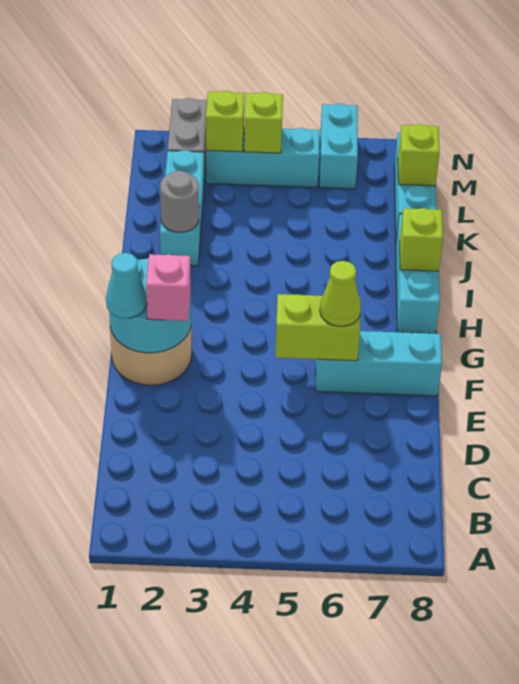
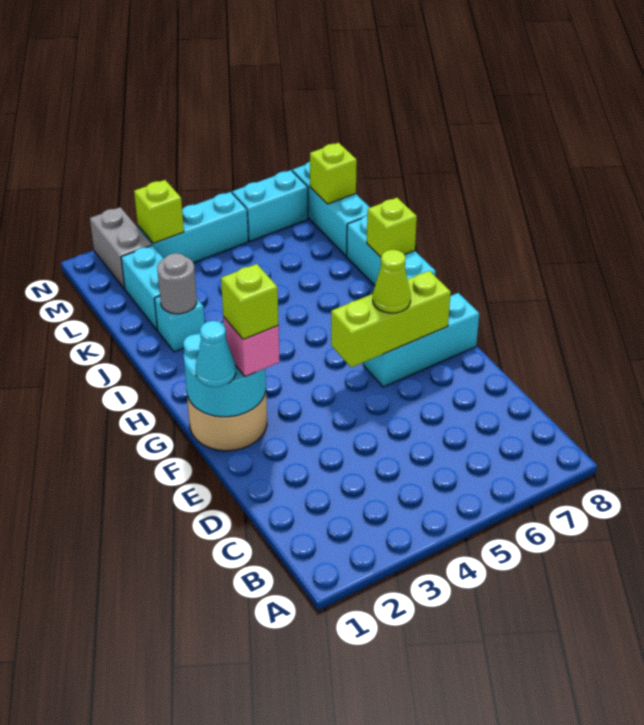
lime 1x2 brick [275,294,360,361] -> lime 1x3 brick [331,271,451,367]
lime 1x1 brick [244,92,283,153] -> lime 1x1 brick moved to [221,264,279,340]
cyan 1x2 brick [319,104,358,189] -> cyan 1x2 brick turned to [232,170,308,241]

